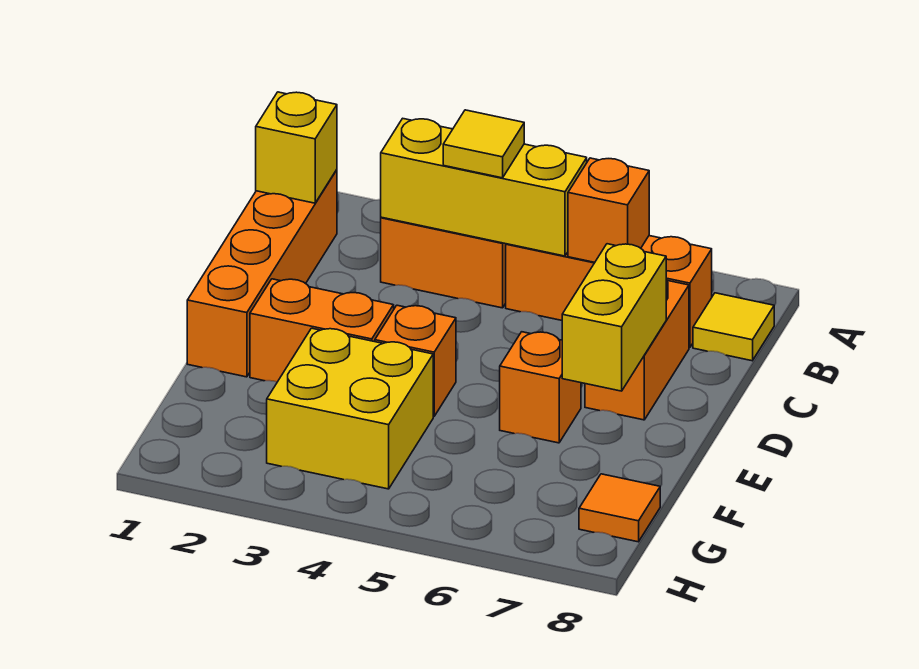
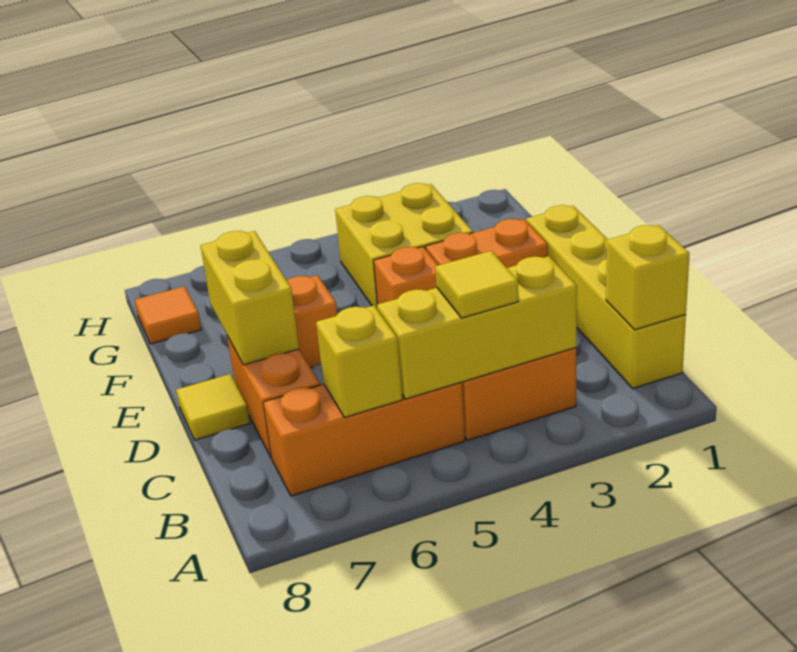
orange 1x4 brick [187,170,337,377] -> yellow 1x4 brick [526,205,686,389]
orange 1x1 brick [568,158,649,262] -> yellow 1x1 brick [316,306,402,418]
yellow 1x1 tile [693,293,774,361] -> yellow 1x1 tile moved to [176,374,250,440]

